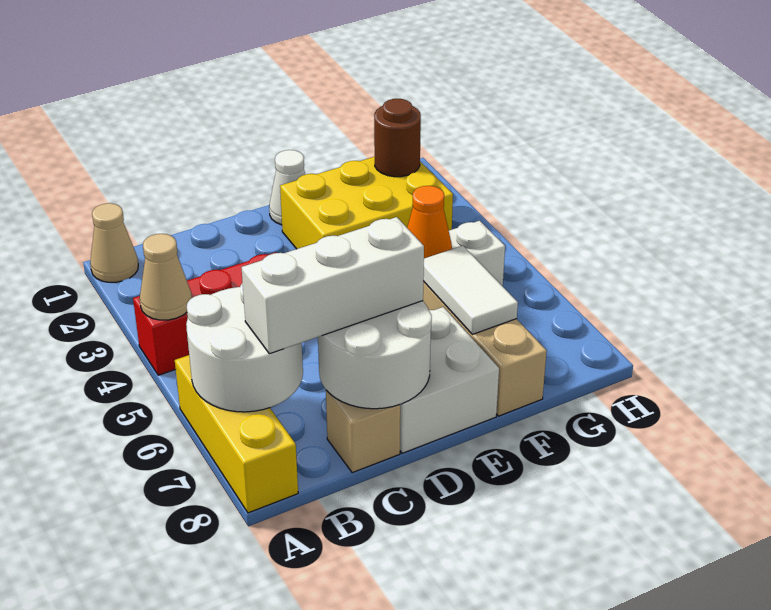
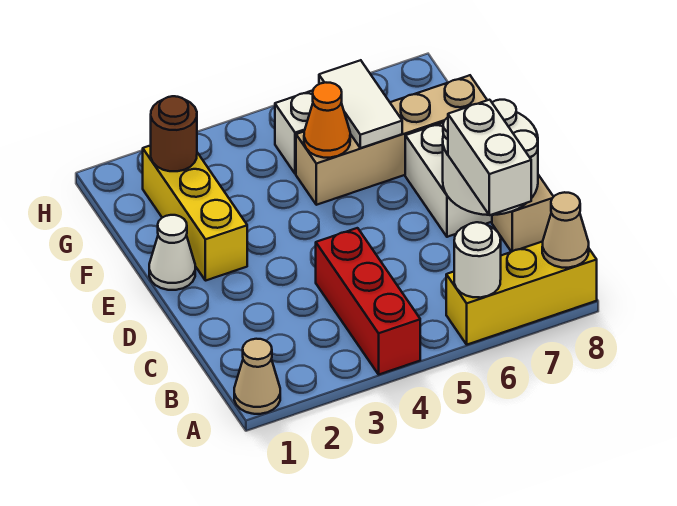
tan 1x1 cone [140,234,192,320] -> tan 1x1 cone moved to [542,192,589,268]
white 2x2 round brick [186,283,303,412] -> white 1x1 round brick [454,222,501,298]
white 1x3 brick [241,217,424,354] -> white 1x2 brick [448,100,531,215]
yellow 2x3 brick [280,157,453,249] -> yellow 1x3 brick [143,145,247,281]
white 1x2 tile [423,246,518,334] -> white 1x2 tile turned to [319,60,402,148]

